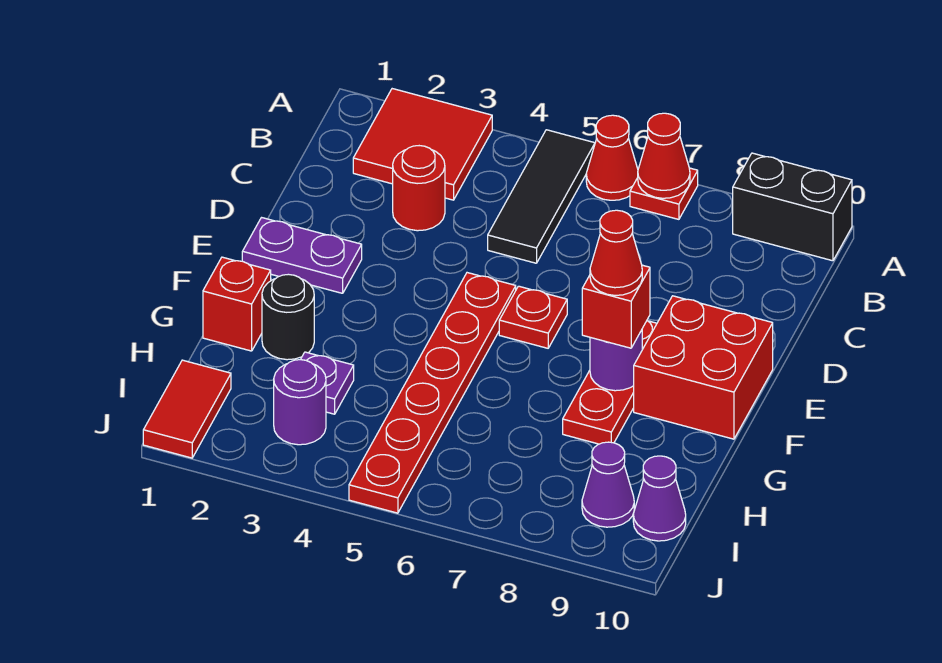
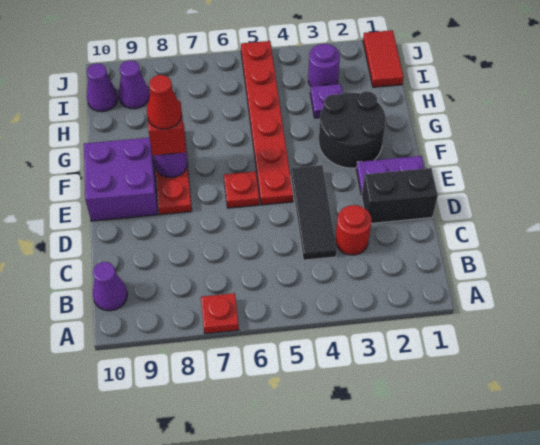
red 2x2 tile [353,89,492,200] -> none
black 1x3 tile [488,130,595,263] -> black 1x3 tile moved to [291,165,337,260]
red 1x1 cone [586,115,638,200] -> none
red 1x1 cone [638,113,690,198] -> none
black 1x2 brick [733,153,852,261] -> black 1x2 brick moved to [362,168,438,223]
none -> purple 1x1 cone [93,262,127,311]
red 2x2 brick [634,296,773,439] -> purple 2x2 brick [84,138,158,221]
red 1x1 brick [203,257,271,351] -> none
black 1x1 round brick [262,274,314,360] -> black 2x2 round brick [319,91,386,168]

